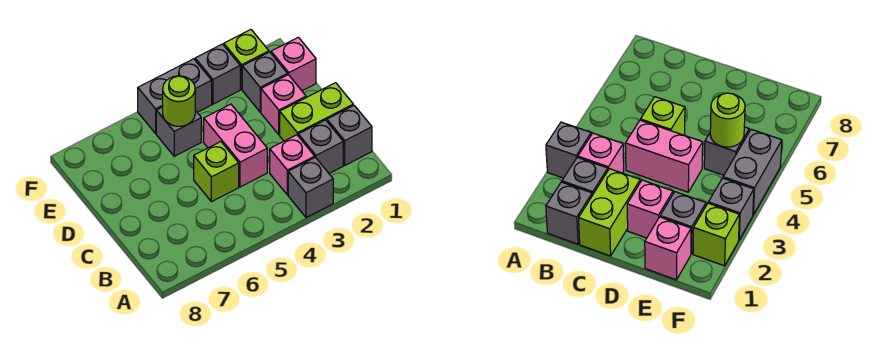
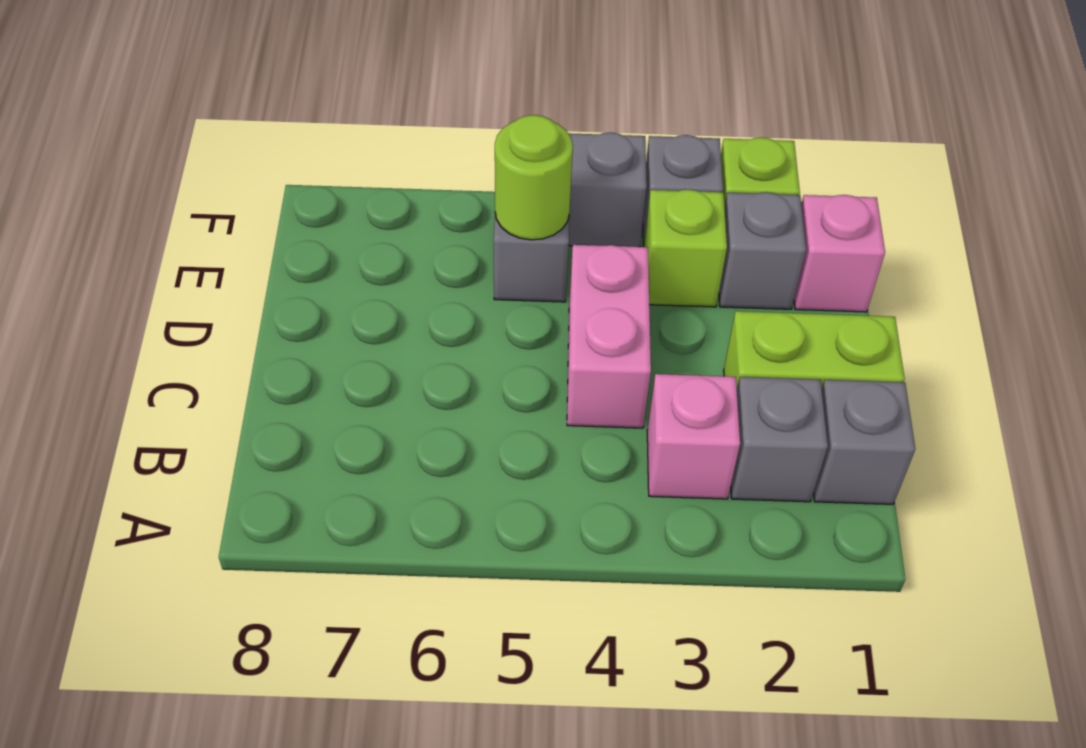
grey 1x1 brick [288,157,333,217] -> none
lime 1x1 brick [194,142,239,202] -> lime 1x1 brick moved to [644,190,727,307]
pink 1x1 brick [261,75,306,135] -> none

